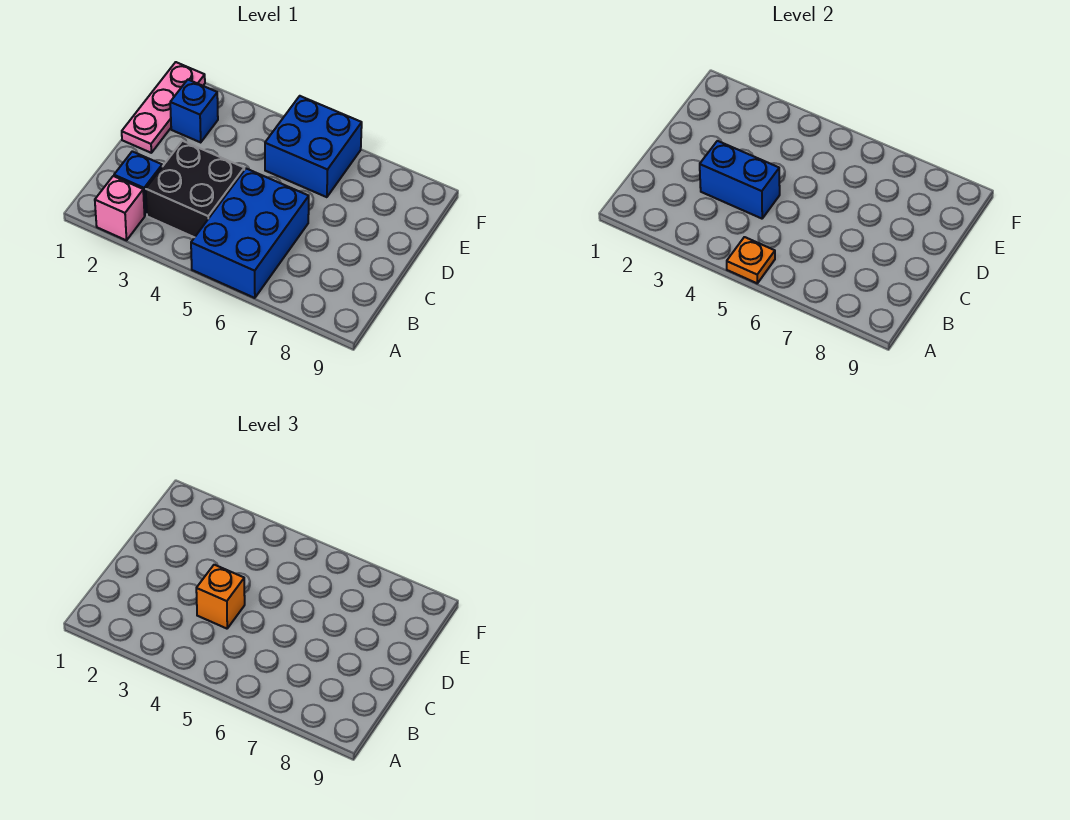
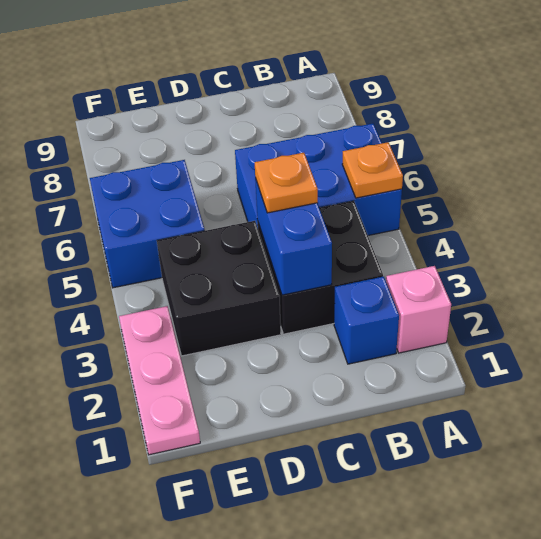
orange 1x1 brick [196,565,245,629] -> orange 1x1 plate [255,153,318,213]
pink 1x3 plate [122,62,205,153] -> pink 1x3 plate turned to [119,306,200,455]
none -> black 2x2 brick [157,221,281,356]
blue 1x1 brick [170,80,218,142] -> none

